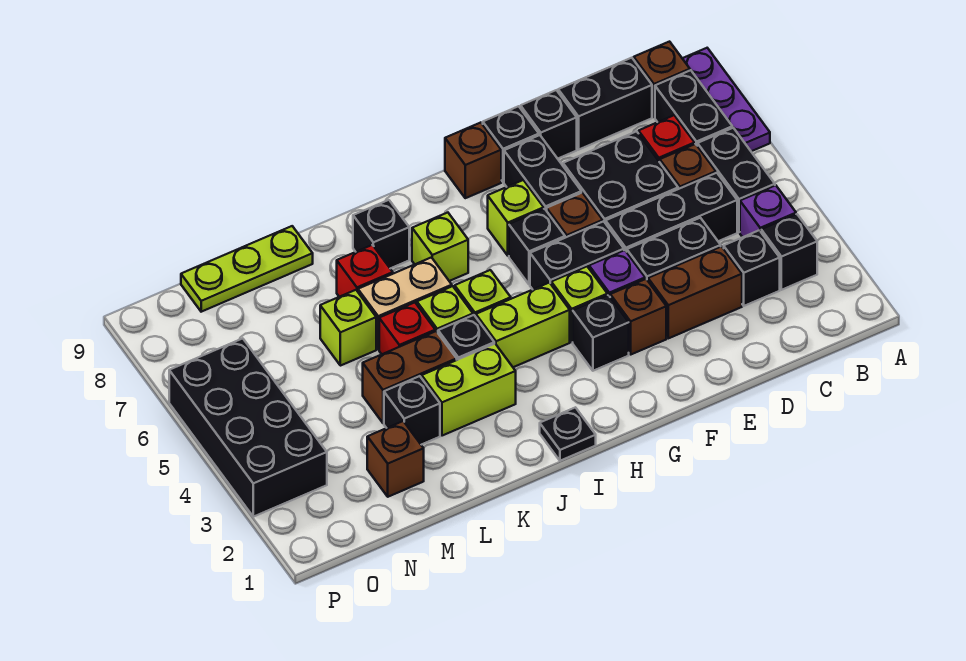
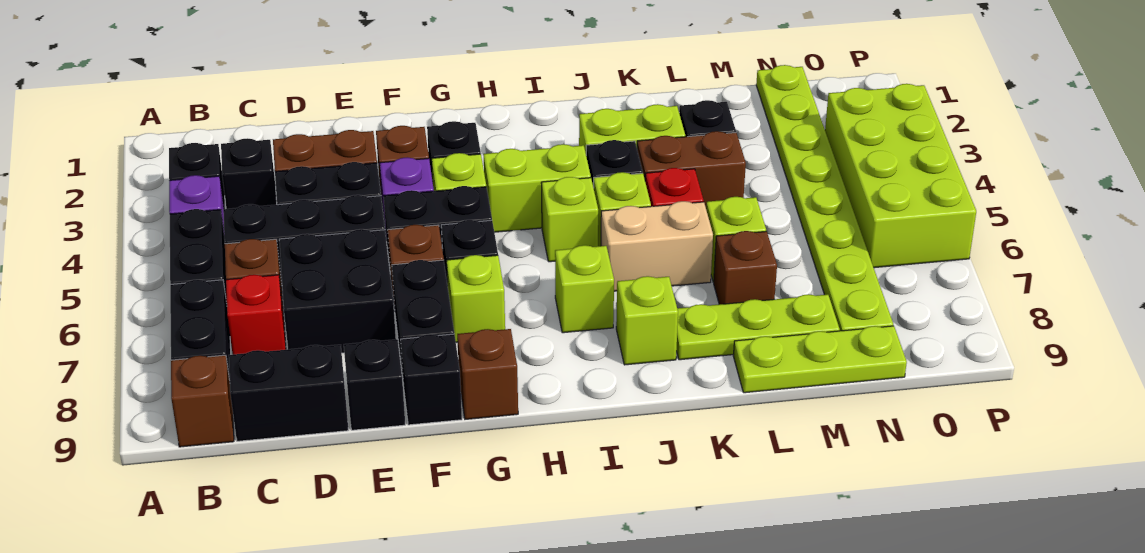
purple 1x3 plate [682,48,770,151] -> none
black 1x1 plate [540,407,596,461] -> none
black 1x1 brick [353,200,409,268] -> lime 1x1 brick [616,276,678,365]
red 1x1 brick [337,245,393,297] -> none
none -> lime 1x3 plate [676,294,840,360]
brown 1x1 brick [367,421,424,497] -> brown 1x1 brick moved to [714,231,777,304]
none -> lime 1x8 plate [756,65,893,331]
black 2x4 brick [169,338,327,517] -> lime 2x4 brick [825,84,976,268]

